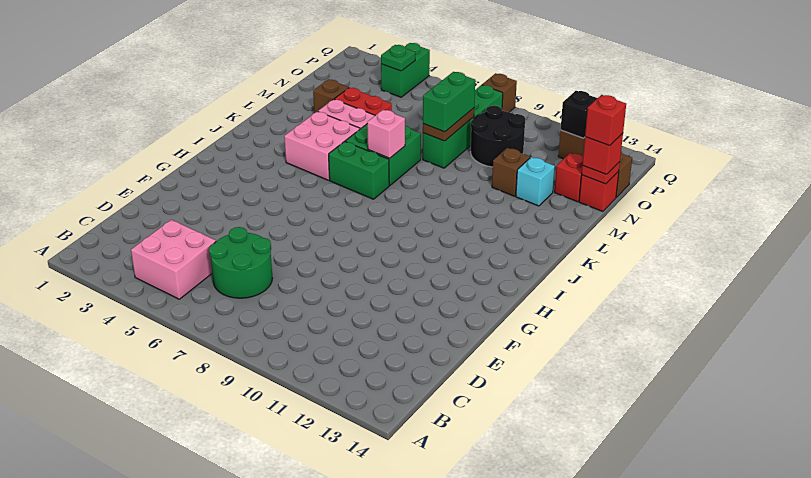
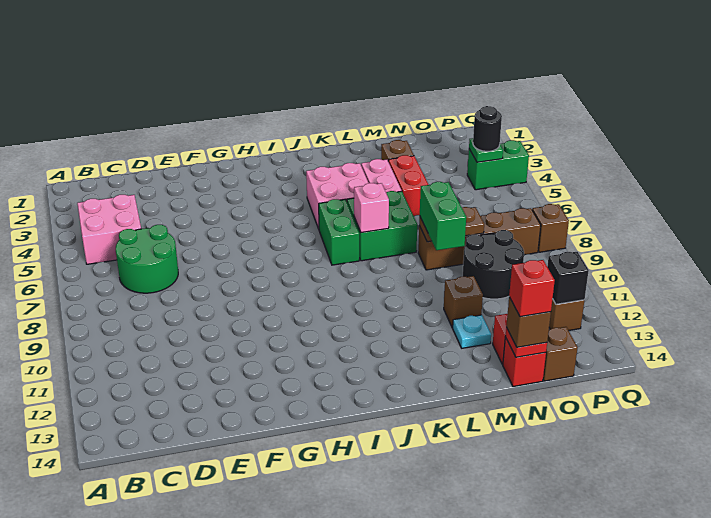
green 1x4 brick [423,85,503,168] -> brown 1x4 brick [418,208,541,270]
green 1x2 brick [423,72,475,132] -> green 1x2 brick turned to [420,182,466,250]
cyan 1x1 brick [516,157,555,206] -> cyan 1x1 plate [453,315,491,348]
red 1x1 brick [583,133,623,174] -> brown 1x1 brick [506,297,551,347]
none -> black 1x1 round brick [473,106,502,151]

